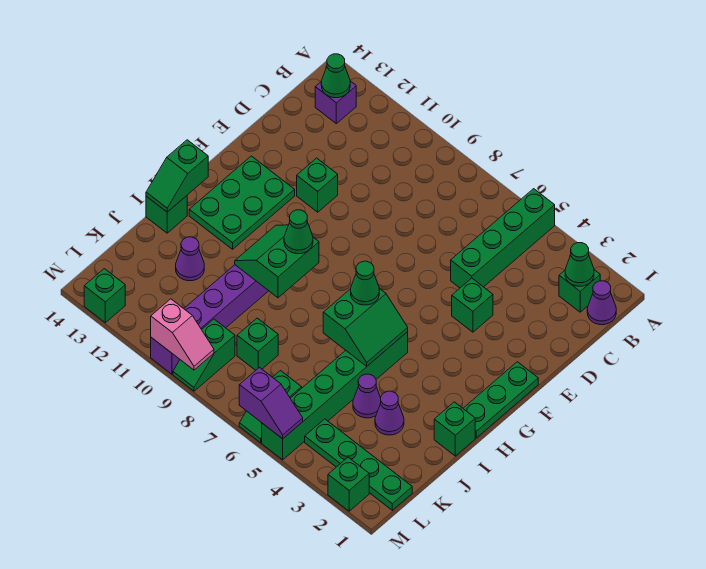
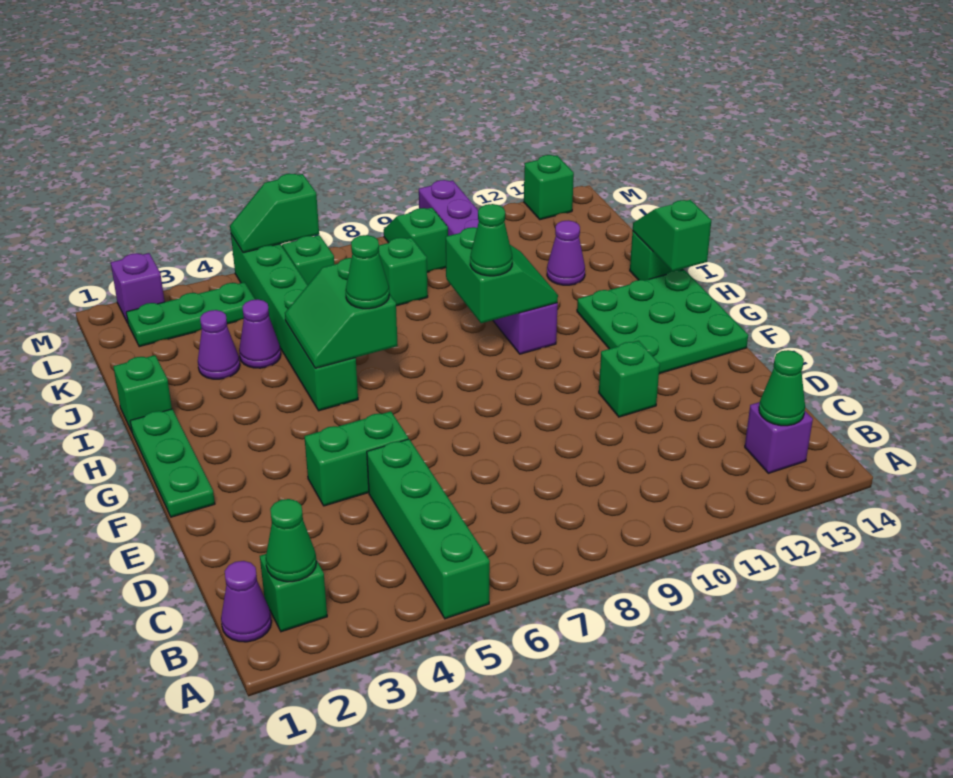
green 1x1 brick [452,278,493,332] -> green 1x2 brick [304,411,408,506]
green 2x3 plate [189,156,295,249] -> green 3x3 plate [577,270,748,374]
green 1x4 plate [305,419,412,510] -> green 1x3 plate [126,282,255,347]
green 1x1 brick [328,457,369,511] -> purple 1x1 brick [111,253,165,323]
purple 1x2 slope [239,368,303,439] -> green 1x2 slope [230,174,319,253]
pink 1x2 slope [151,299,214,370] -> none

